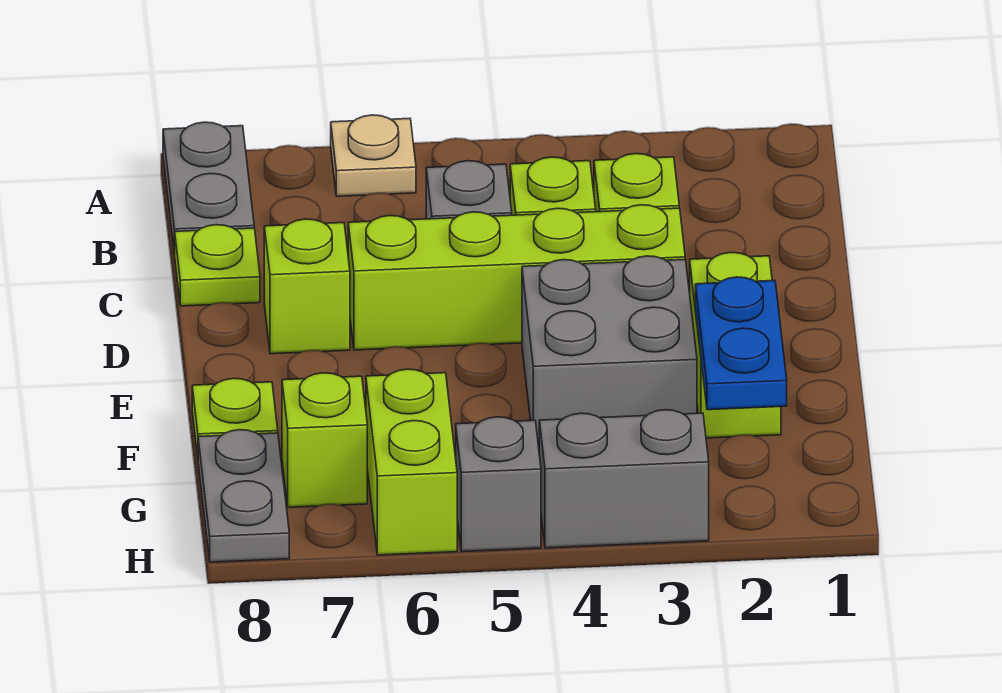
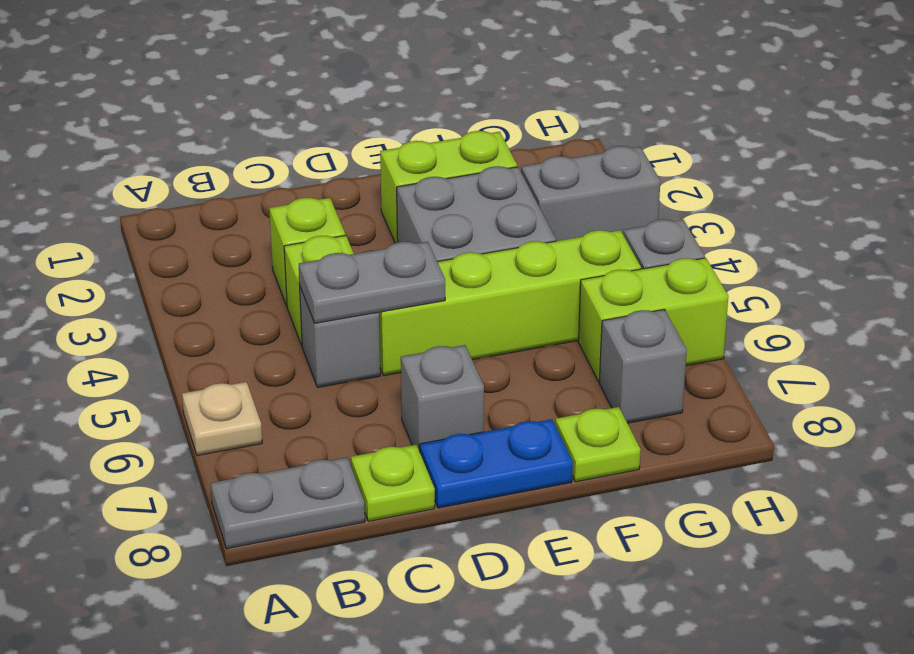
lime 1x4 brick [348,205,685,350] -> lime 1x4 brick turned to [379,230,641,376]
lime 1x1 brick [264,219,350,354] -> grey 1x1 brick [401,345,484,452]
blue 1x2 plate [695,277,787,410] -> blue 1x2 plate moved to [420,419,573,508]
lime 1x1 brick [282,373,367,507] -> grey 1x1 brick [599,309,687,423]
grey 1x2 plate [198,430,289,562] -> grey 1x2 plate moved to [299,242,445,323]
grey 1x2 brick [539,410,709,548] -> grey 1x2 brick turned to [521,146,660,241]

